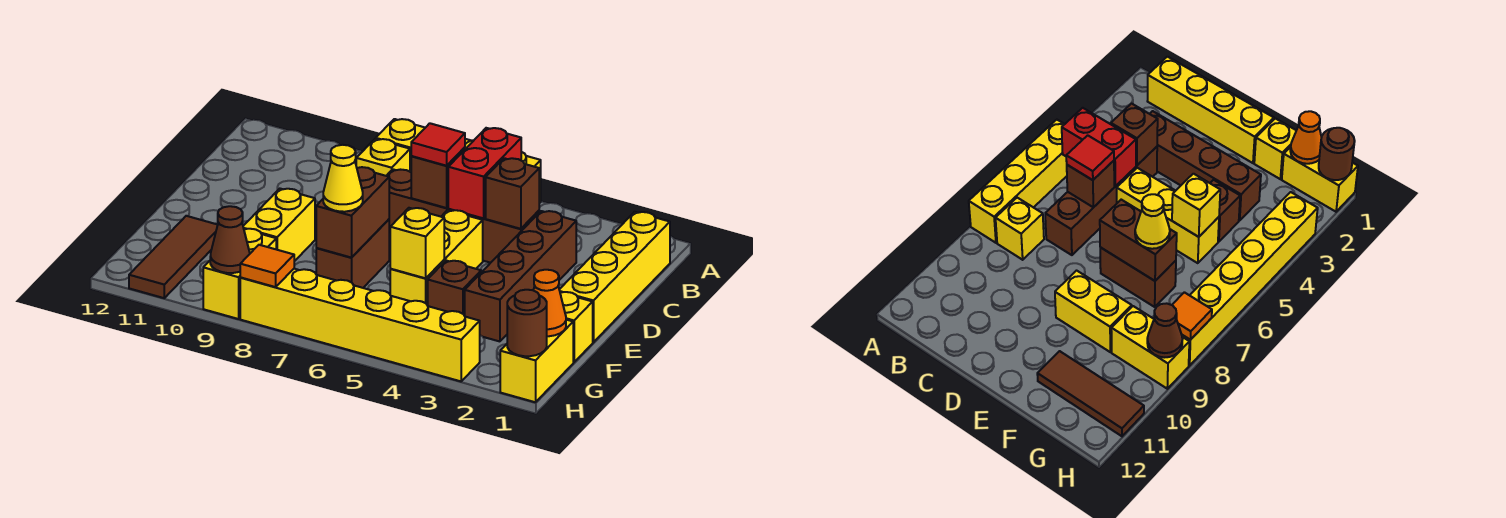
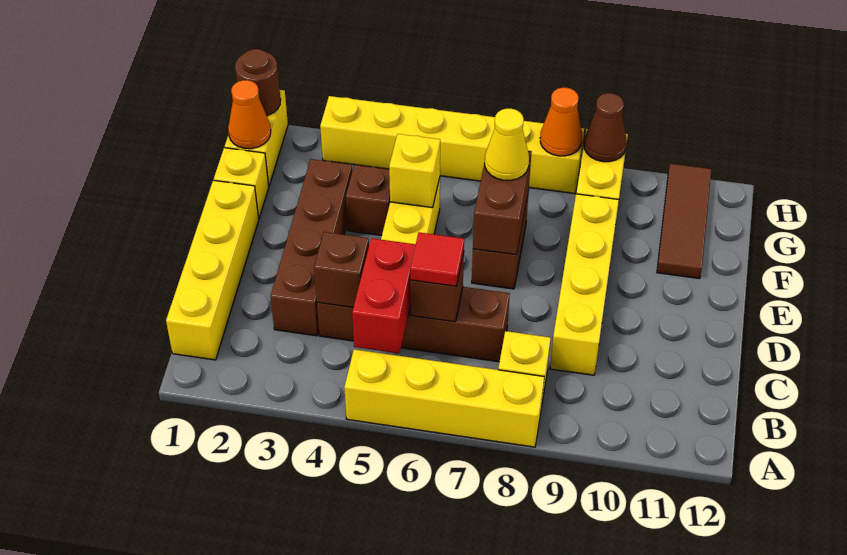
yellow 1x2 brick [243,189,315,261] -> yellow 1x4 brick [550,194,619,375]
orange 1x1 tile [240,245,294,287] -> orange 1x1 cone [540,88,583,156]

